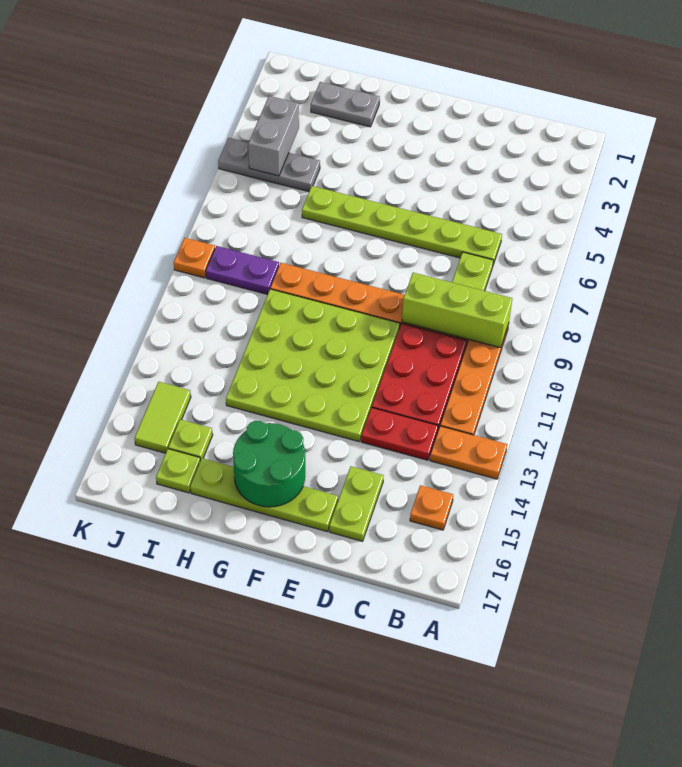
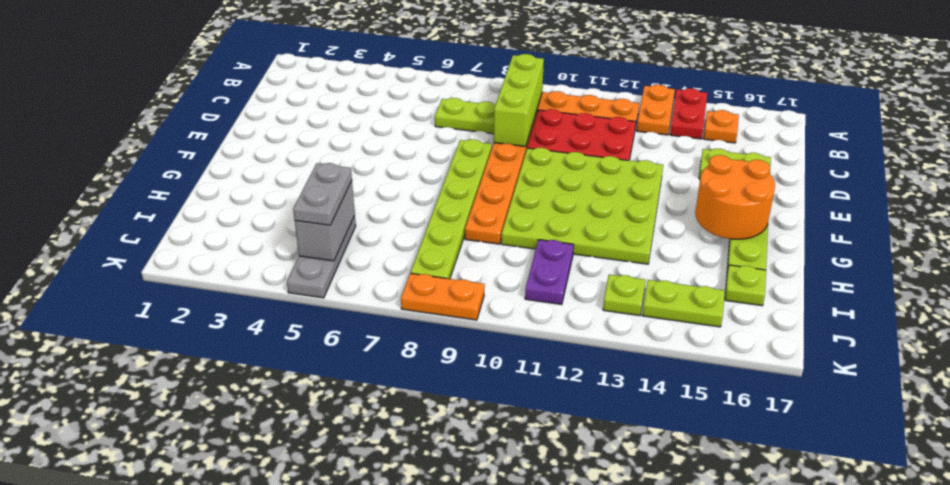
lime 1x6 plate [302,186,502,264] -> lime 1x6 plate moved to [411,139,492,279]
red 1x2 plate [361,408,438,460] -> red 1x2 plate moved to [670,88,707,139]
green 2x2 round brick [233,421,305,507] -> orange 2x2 round brick [695,155,775,239]
grey 1x2 plate [311,82,380,127] -> grey 1x2 plate moved to [293,163,352,225]
purple 1x2 plate [206,246,279,295] -> purple 1x2 plate moved to [525,240,574,305]
lime 1x1 plate [168,420,213,461] -> lime 1x1 plate moved to [603,275,646,316]
grey 1x2 brick [248,96,299,176] -> grey 1x2 brick turned to [295,181,355,261]
lime 1x2 tile [135,382,191,453] -> lime 1x2 plate [643,280,725,327]
orange 1x1 plate [174,238,215,278] -> orange 1x2 plate [401,273,485,320]

